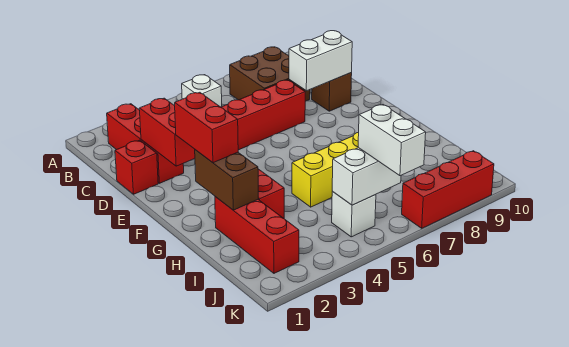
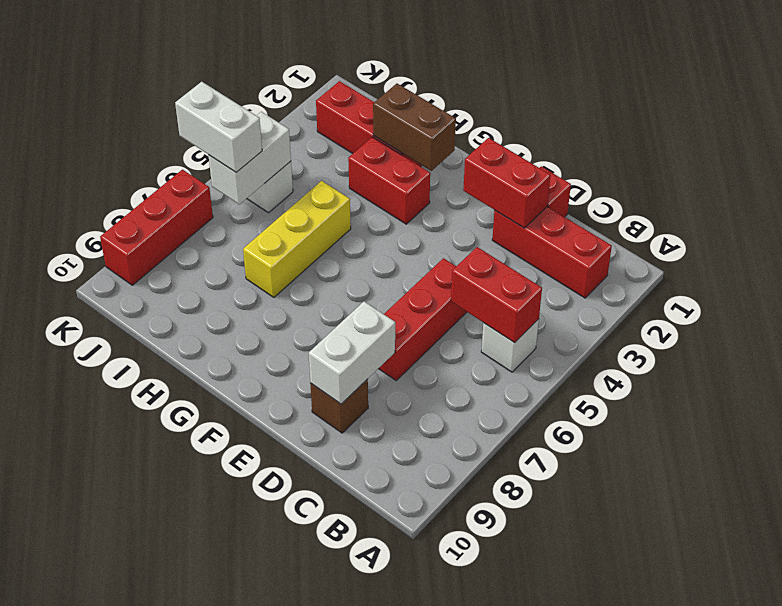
brown 2x2 brick [230,47,310,101] -> none
red 1x2 brick [175,92,238,163] -> red 1x2 brick moved to [451,247,542,343]

